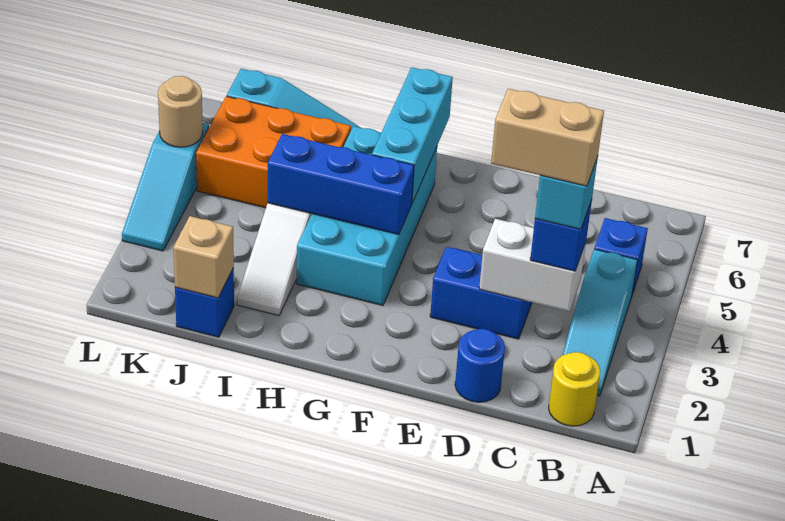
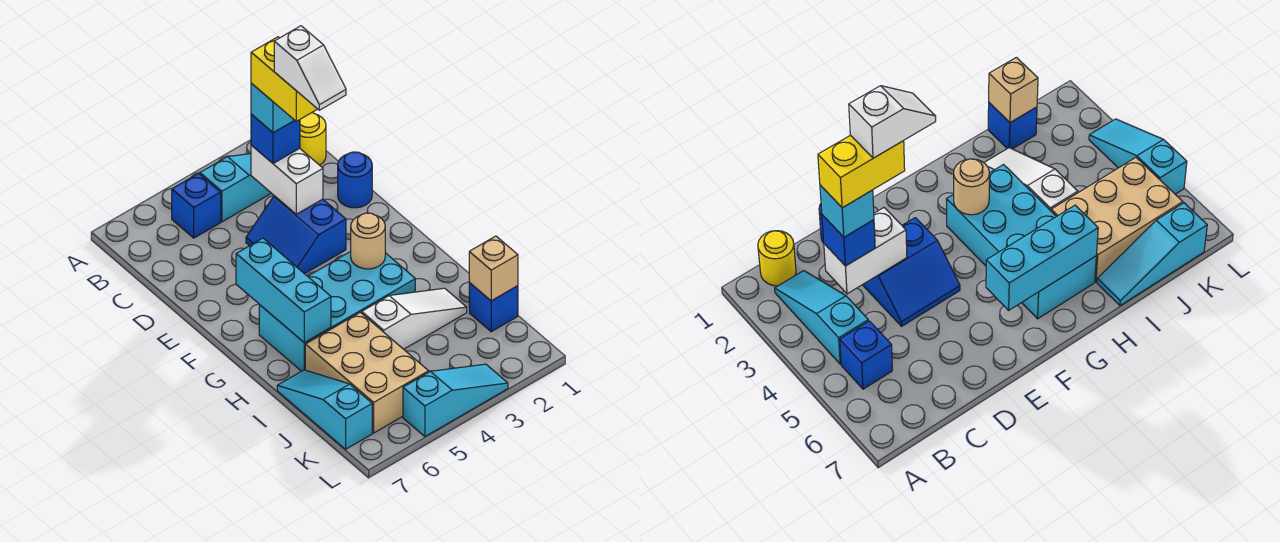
tan 1x2 brick [491,89,604,186] -> yellow 1x2 brick [251,37,317,121]
none -> white 1x2 slope [274,26,346,110]
blue 1x3 brick [268,134,414,234] -> none
cyan 1x3 brick [372,67,453,203] -> cyan 1x3 brick turned to [236,238,331,343]
orange 2x3 brick [196,96,351,208] -> tan 2x3 brick [305,312,429,433]
tan 1x1 round brick [158,76,203,147] -> tan 1x1 round brick moved to [351,213,385,269]

